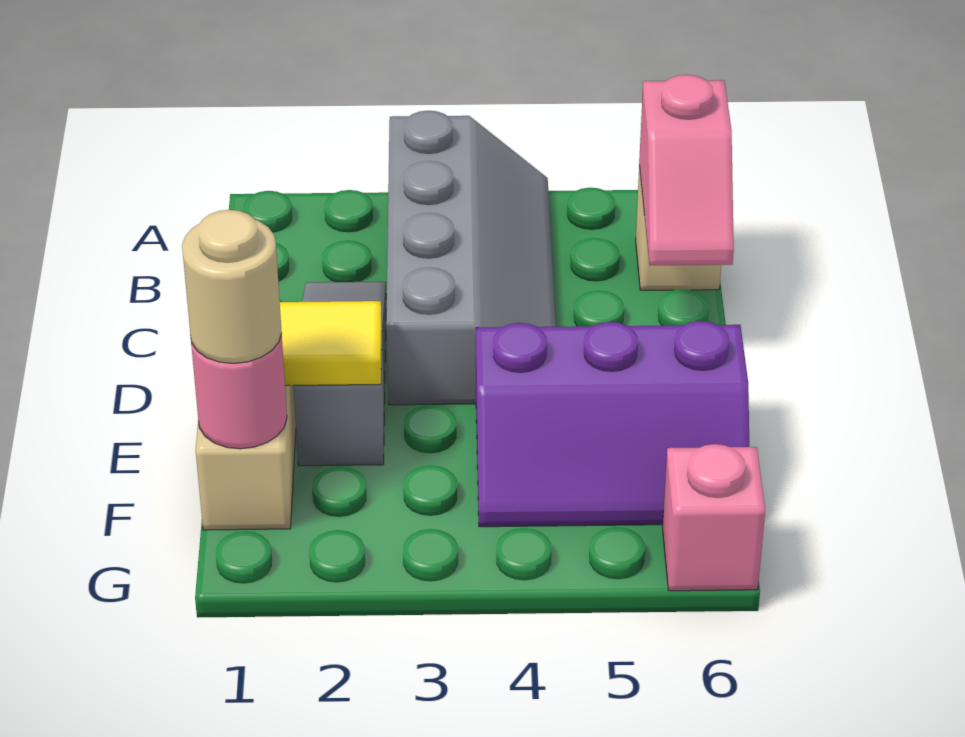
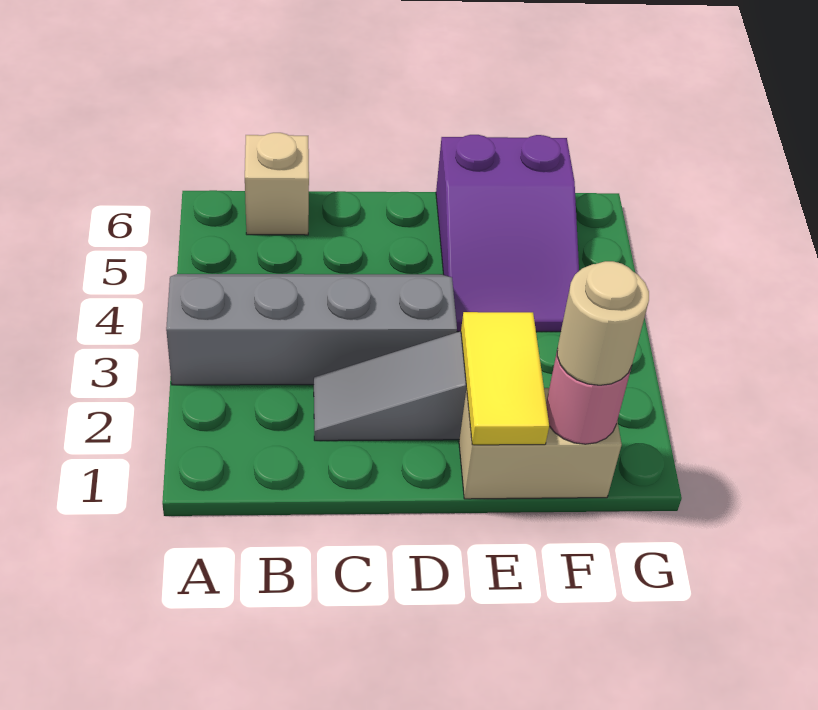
pink 1x2 slope [639,75,734,265] -> none
purple 2x3 slope [476,321,749,527] -> purple 2x3 slope turned to [436,135,579,332]
pink 1x1 brick [662,444,765,591] -> none

